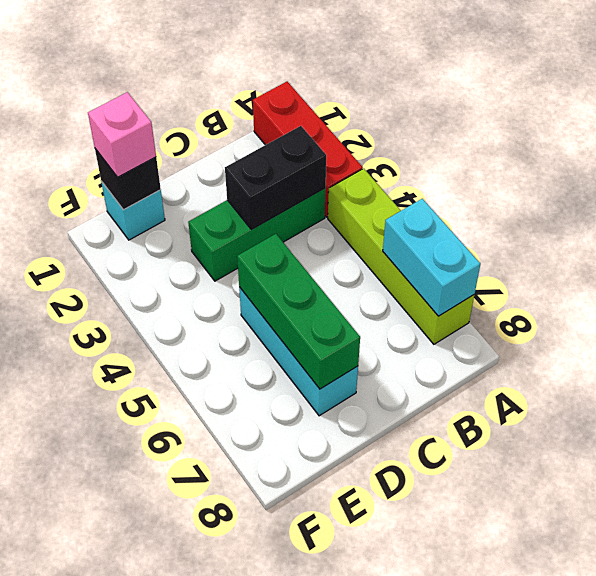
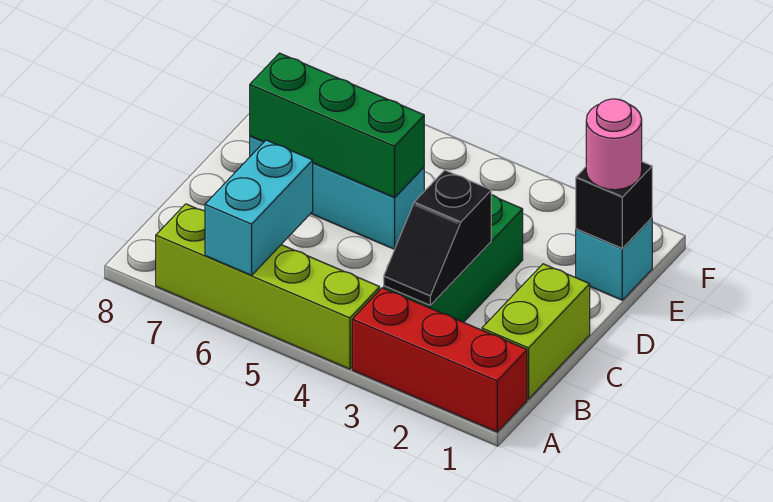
cyan 1x2 brick [383,199,481,316] -> cyan 1x2 brick turned to [205,140,313,275]
none -> lime 1x2 brick [482,264,590,399]
black 1x2 brick [225,126,326,229] -> black 1x2 slope [384,170,491,305]
pink 1x1 brick [88,92,156,177] -> pink 1x1 round brick [586,99,642,190]

